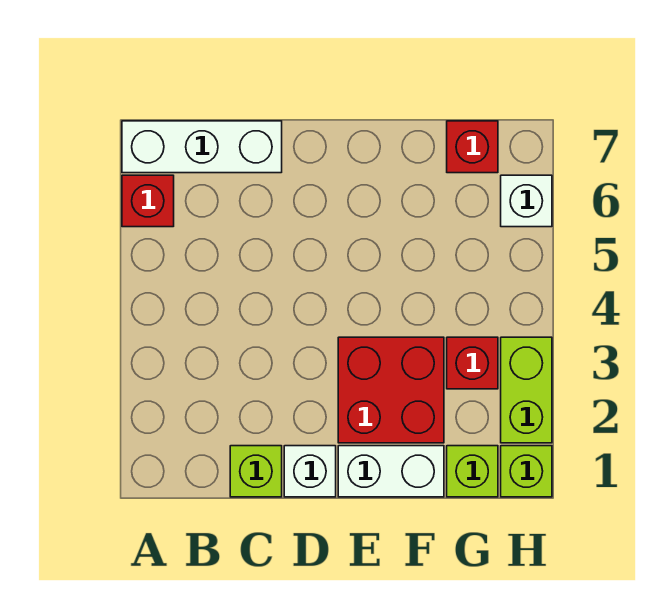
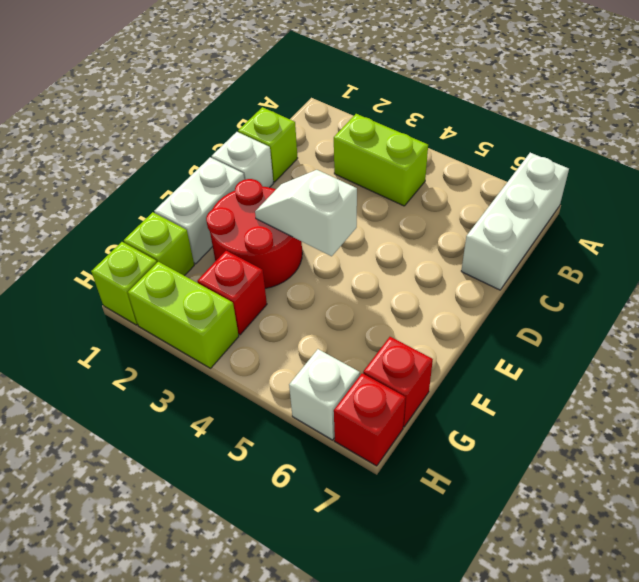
red 1x1 brick [122,175,174,227] -> red 1x1 brick moved to [334,373,406,466]
none -> lime 1x2 brick [334,114,428,206]
red 2x2 brick [338,337,444,443] -> red 2x2 round brick [206,179,302,288]
none -> white 1x2 slope [255,170,357,256]

